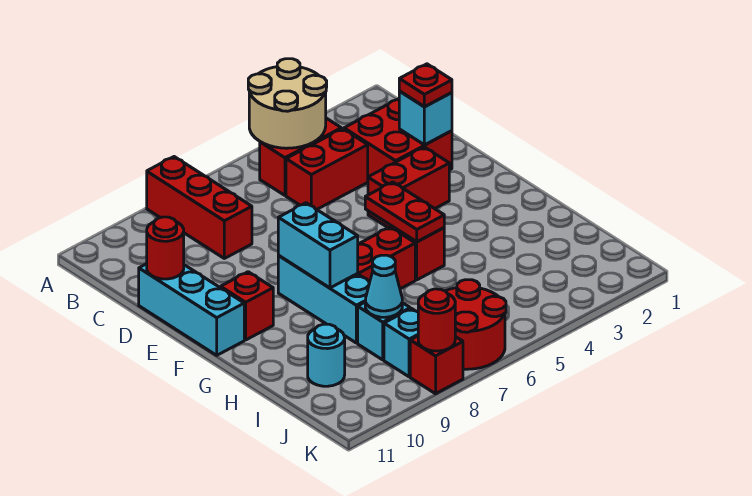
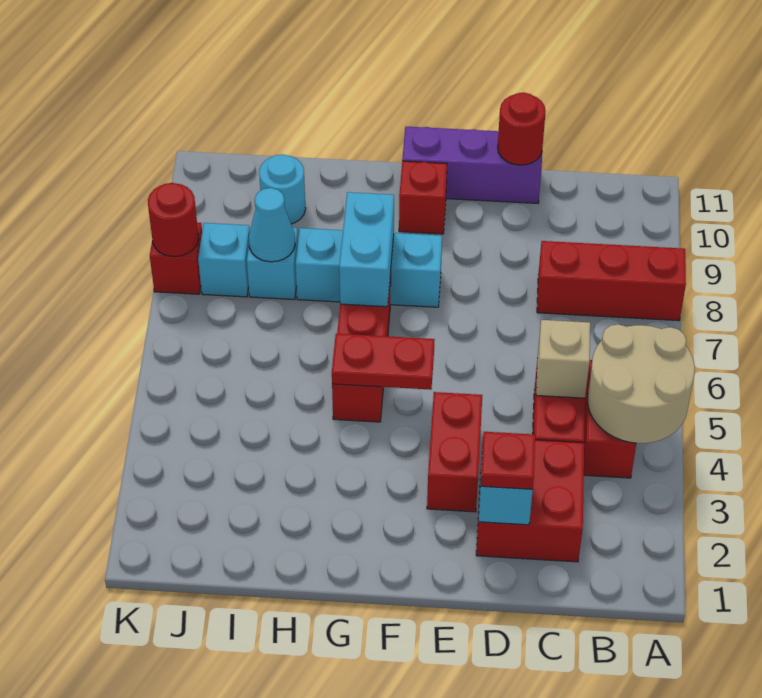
none -> tan 1x1 brick [536,320,590,398]
cyan 1x3 brick [139,264,244,355] -> purple 1x3 brick [402,127,542,203]
cyan 1x2 brick [278,203,358,288] -> cyan 1x2 brick turned to [339,192,394,307]
red 2x2 round brick [446,280,506,369] -> none

